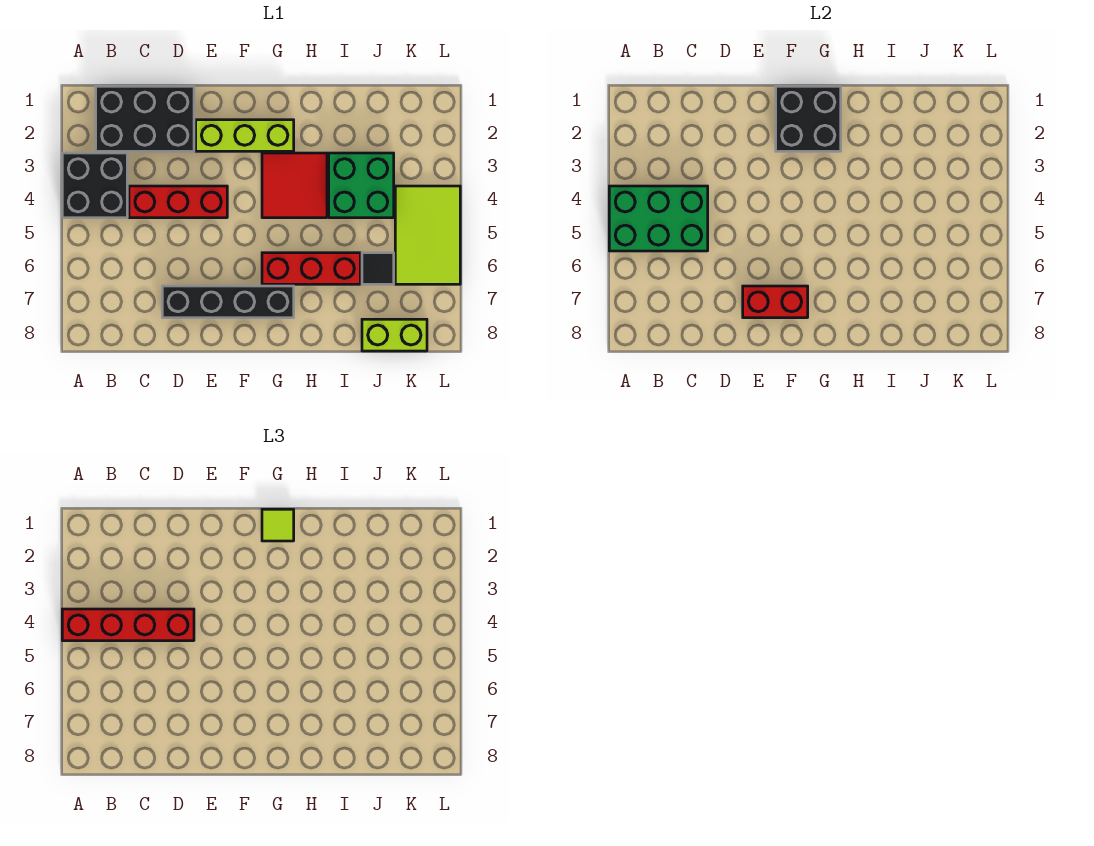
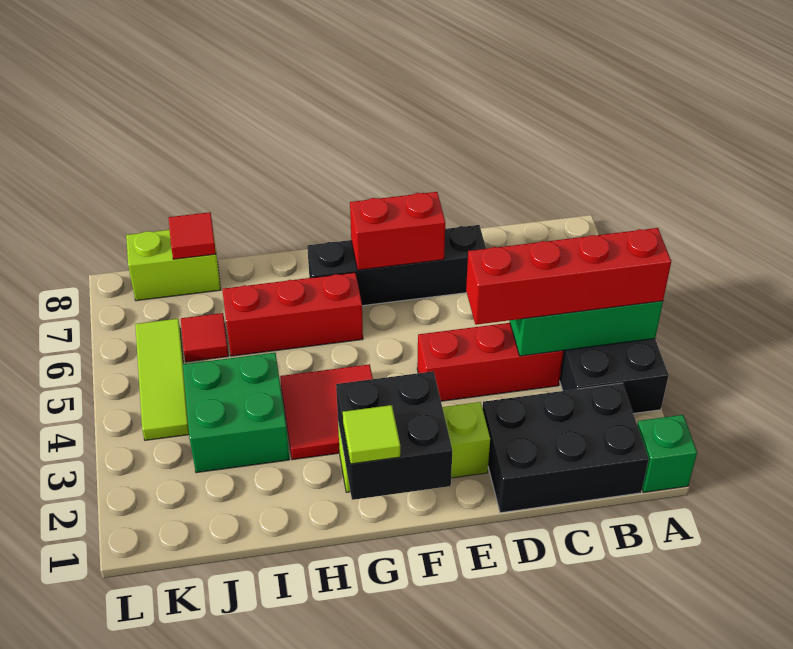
none -> green 1x1 brick [637,415,697,492]
black 1x1 tile [362,253,394,284] -> red 1x1 tile [181,313,229,362]
none -> red 1x1 tile [169,212,216,259]
lime 2x3 tile [395,186,460,284] -> lime 1x3 tile [135,319,189,440]

